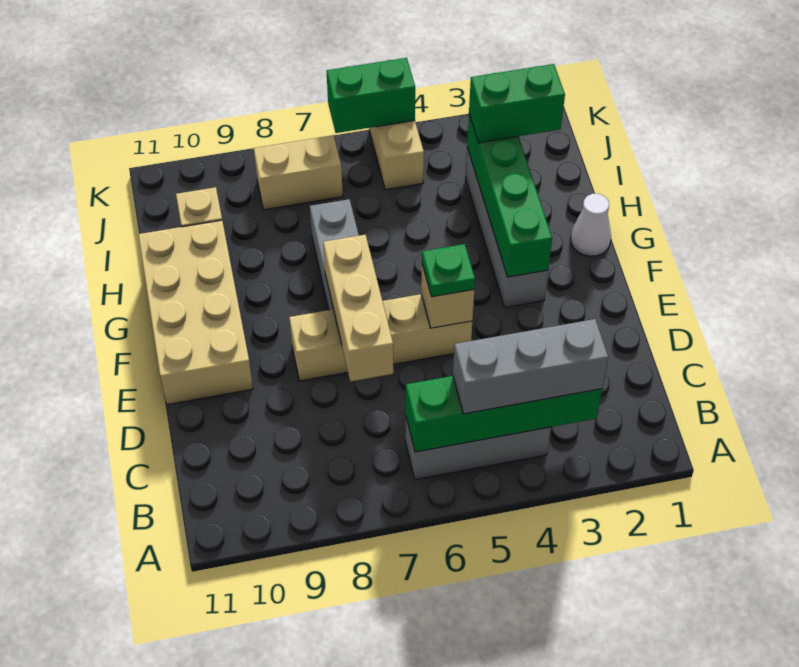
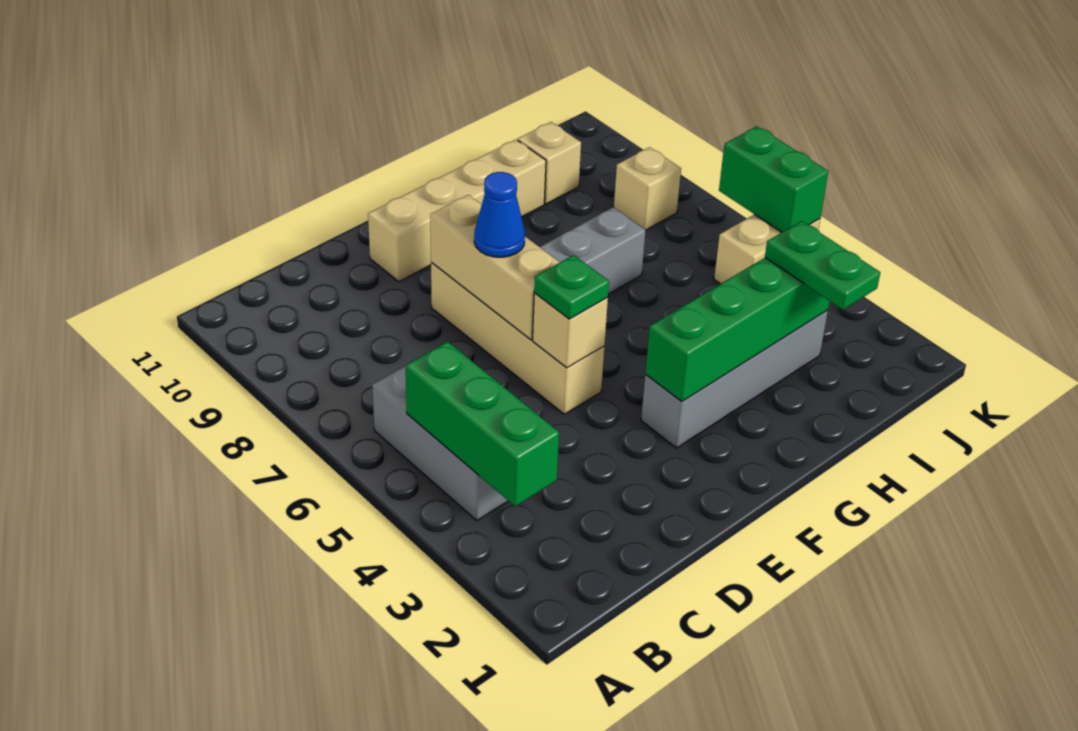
green 1x4 brick [406,376,602,452] -> green 1x3 brick [405,342,559,506]
grey 1x3 brick [453,319,608,414] -> none
tan 1x3 brick [323,235,393,381] -> tan 1x3 brick turned to [430,195,560,340]
none -> blue 1x1 cone [474,172,525,257]
tan 2x4 brick [138,220,253,405] -> tan 1x4 brick [368,140,546,282]
white 1x1 cone [570,194,611,256] -> none
green 1x2 brick [469,64,565,143] -> green 1x2 plate [765,221,880,310]
tan 1x2 brick [254,135,343,210] -> tan 1x1 brick [614,147,681,230]

